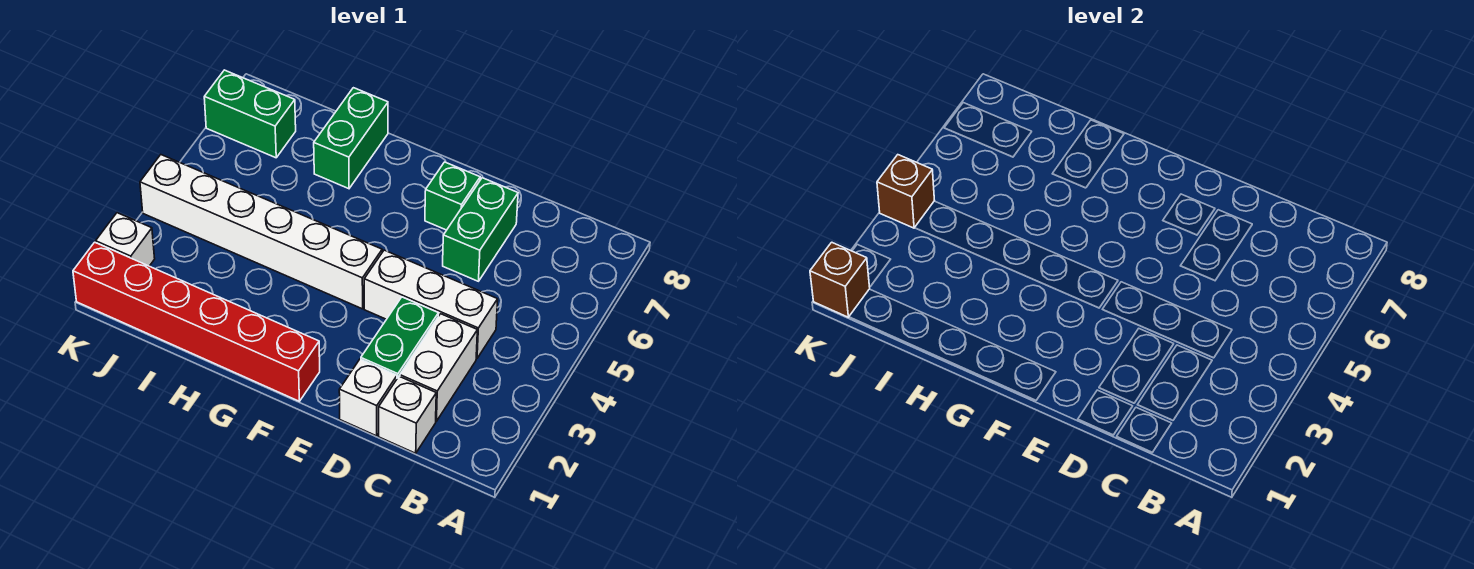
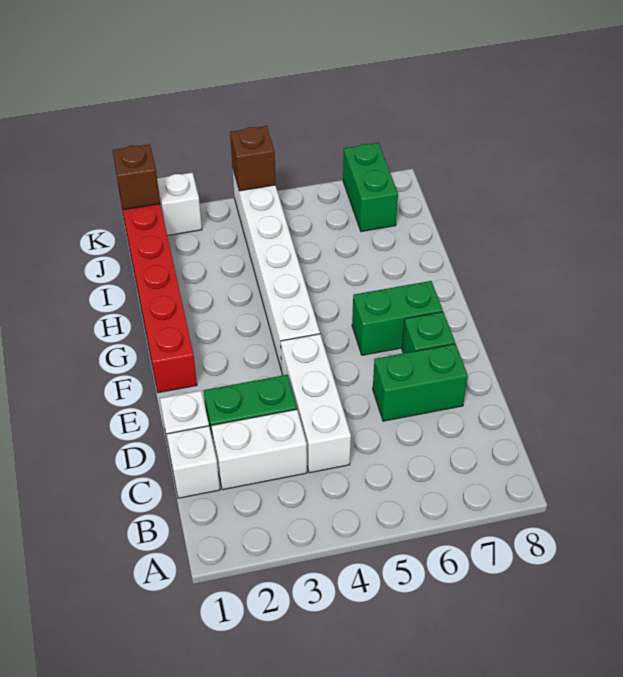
green 1x2 brick [314,88,388,189] -> green 1x2 brick moved to [352,281,443,355]

